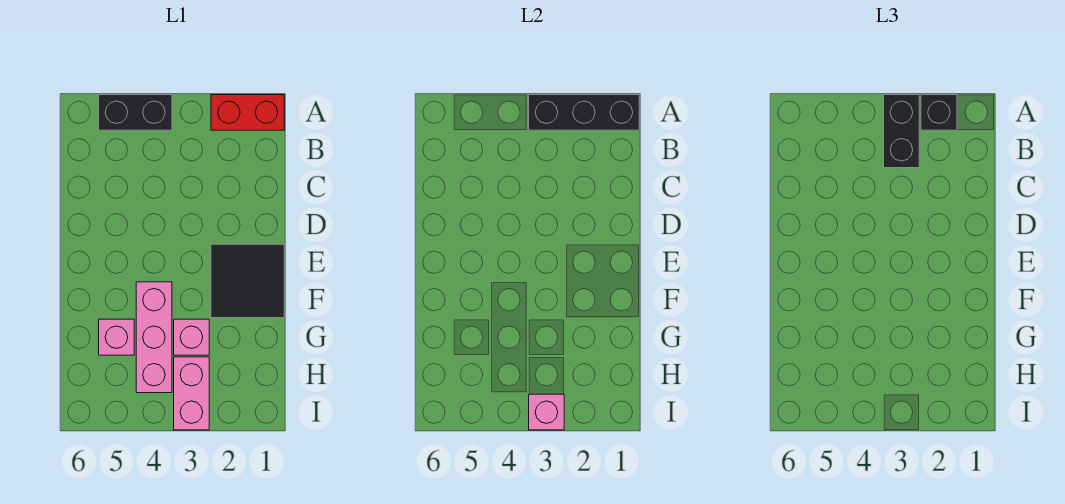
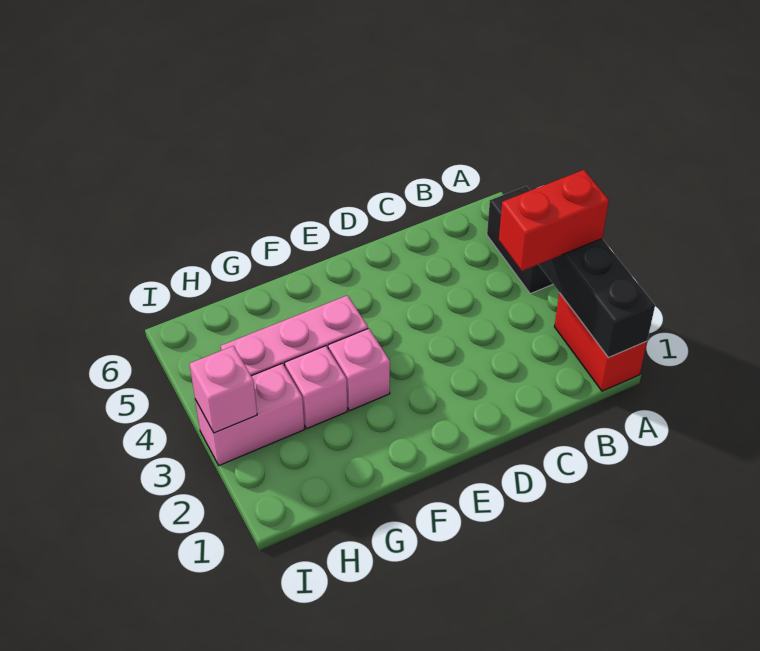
black 1x1 brick [921,95,957,130] -> none
black 1x2 brick [884,95,919,168] -> red 1x2 brick [499,170,609,271]
black 2x2 tile [211,244,284,318] -> none
pink 1x1 brick [99,319,134,355] -> pink 1x1 brick moved to [328,328,390,411]

